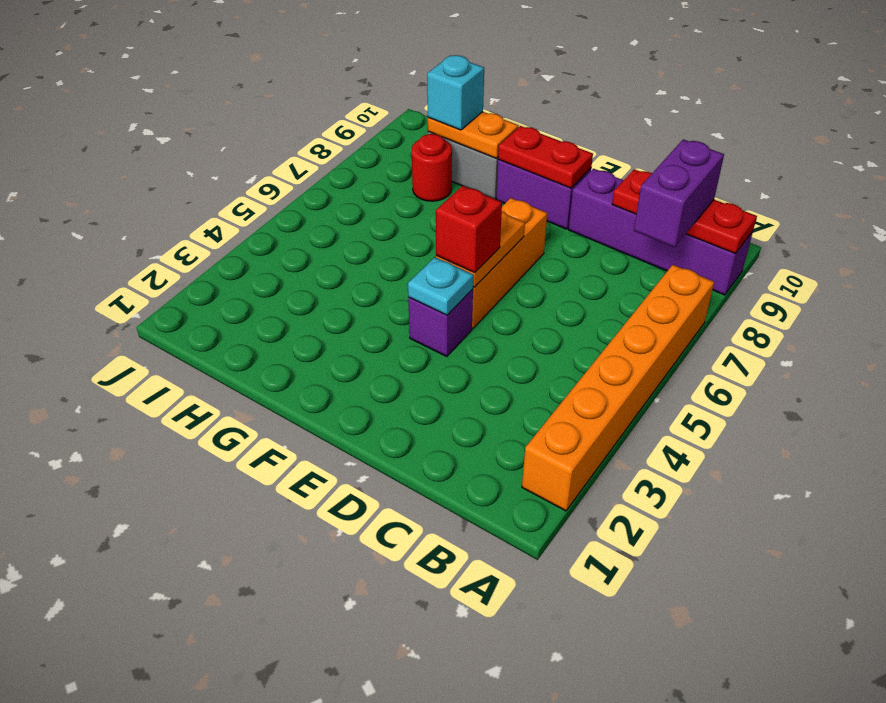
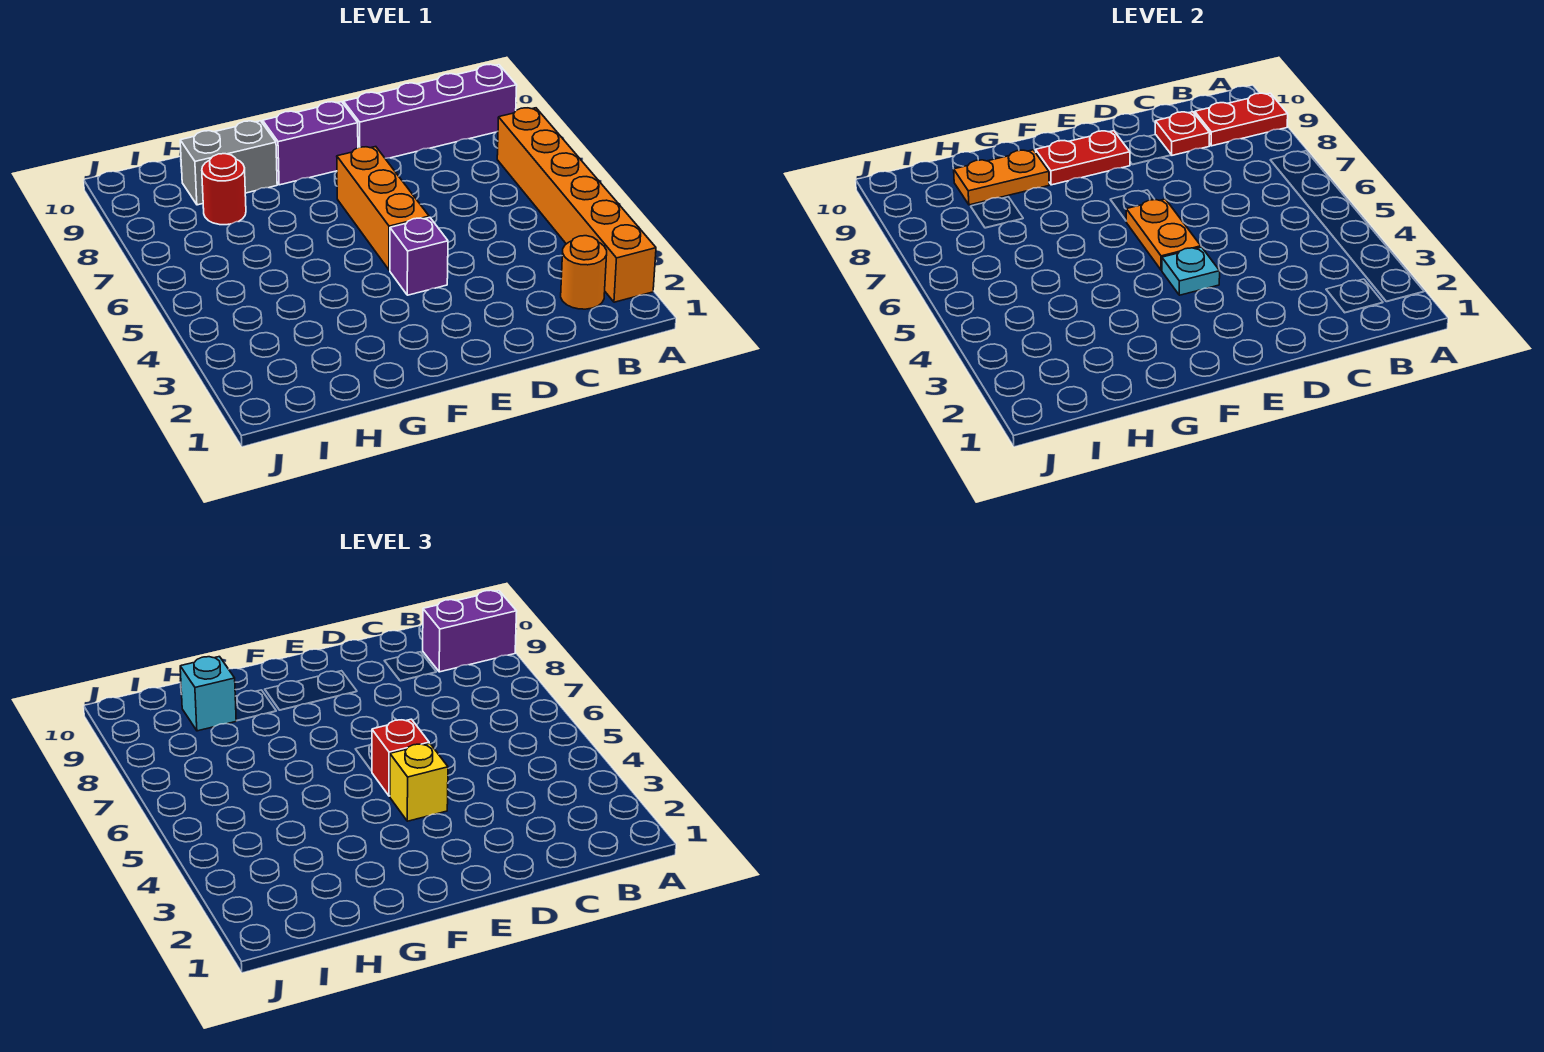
none -> orange 1x1 round brick [561,236,607,309]
purple 1x2 brick [634,139,724,247] -> purple 1x2 brick turned to [423,590,517,672]
none -> yellow 1x1 brick [390,743,448,821]

